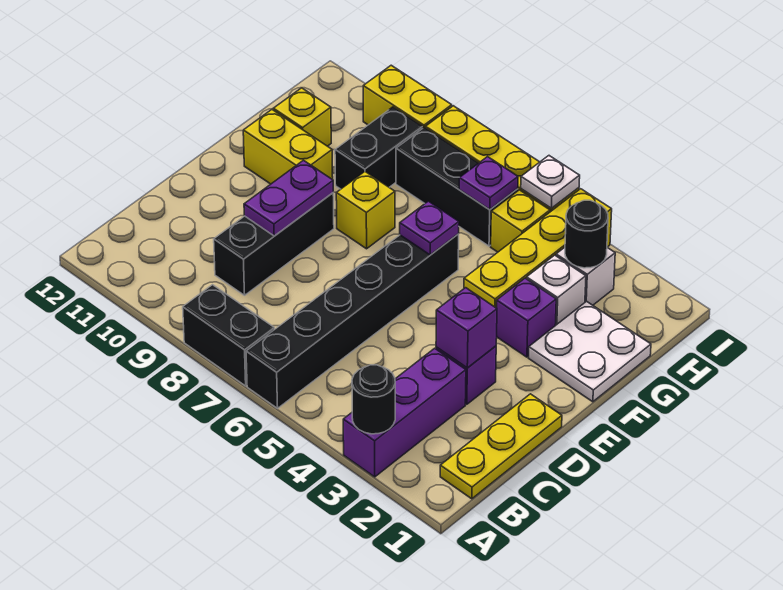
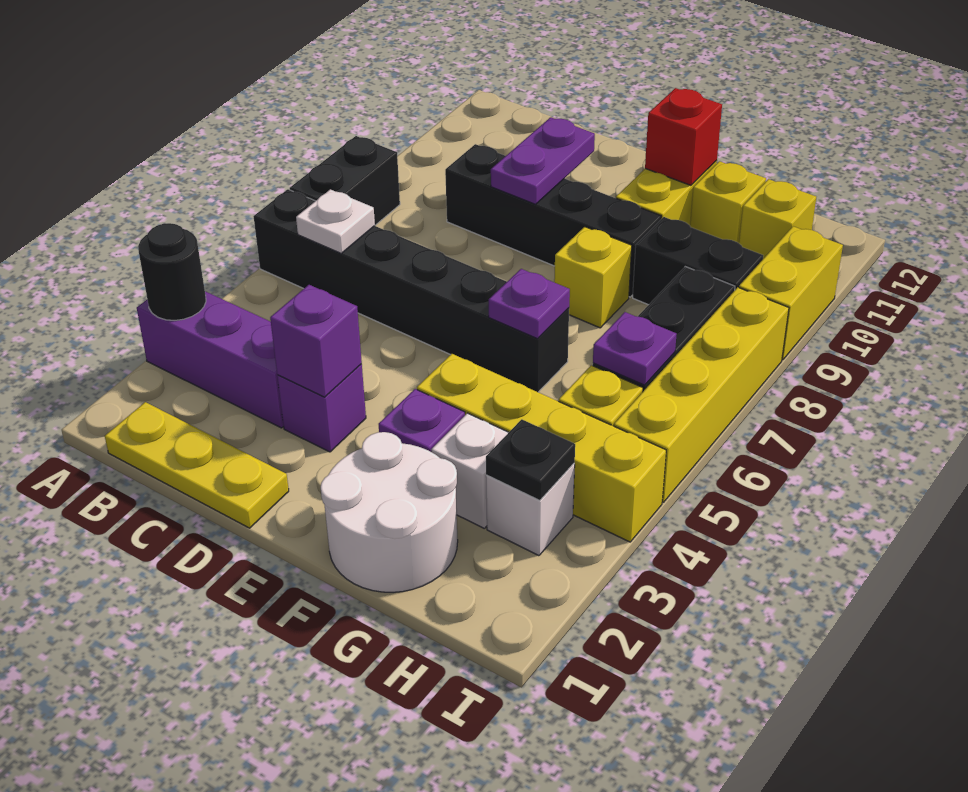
black 1x3 brick [214,193,334,295] -> black 1x4 brick [445,144,661,297]
purple 1x2 plate [244,160,333,236] -> purple 1x2 plate turned to [491,117,595,204]
white 2x2 plate [529,301,651,402] -> white 2x2 round brick [321,432,458,592]
none -> red 1x1 brick [645,88,722,185]
black 1x1 round brick [565,200,608,268] -> black 1x1 plate [486,419,575,501]
none -> yellow 1x1 brick [739,179,816,259]
white 1x1 plate [521,156,580,208] -> white 1x1 plate moved to [296,189,375,253]

